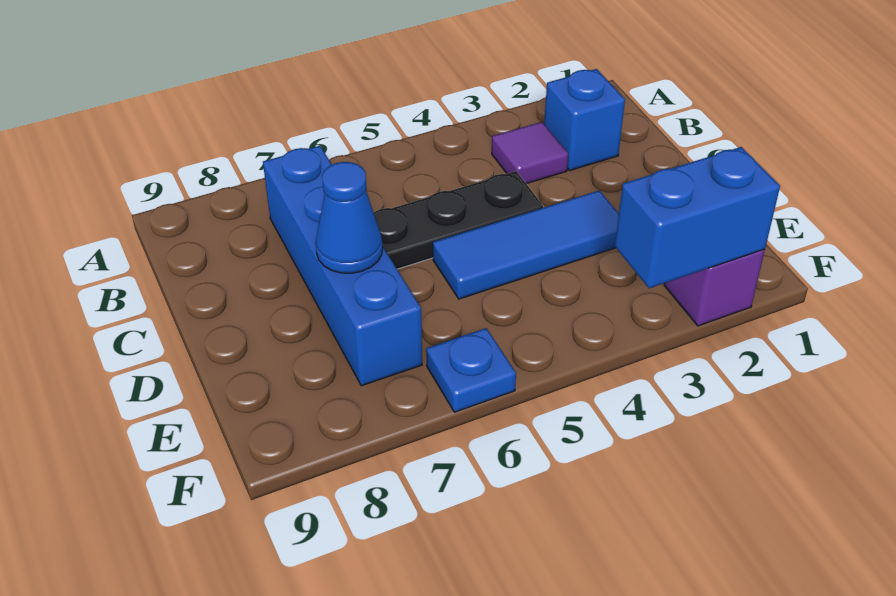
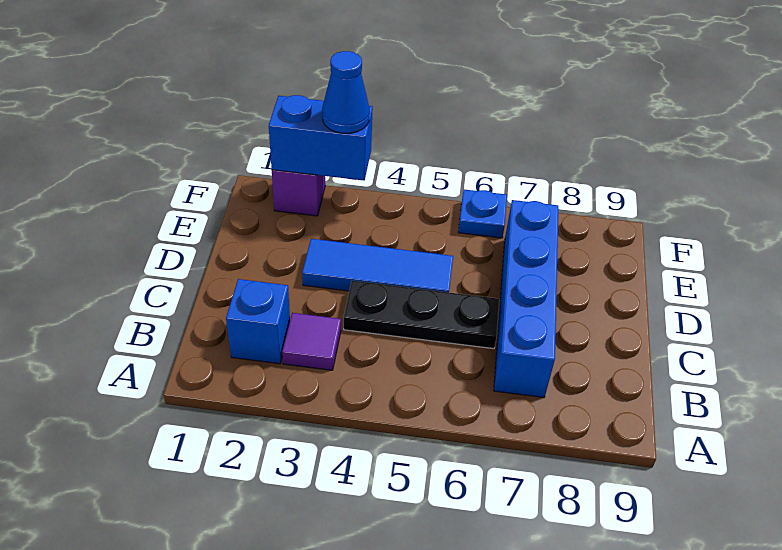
blue 1x1 cone [316,162,383,273] -> blue 1x1 cone moved to [322,51,370,133]

